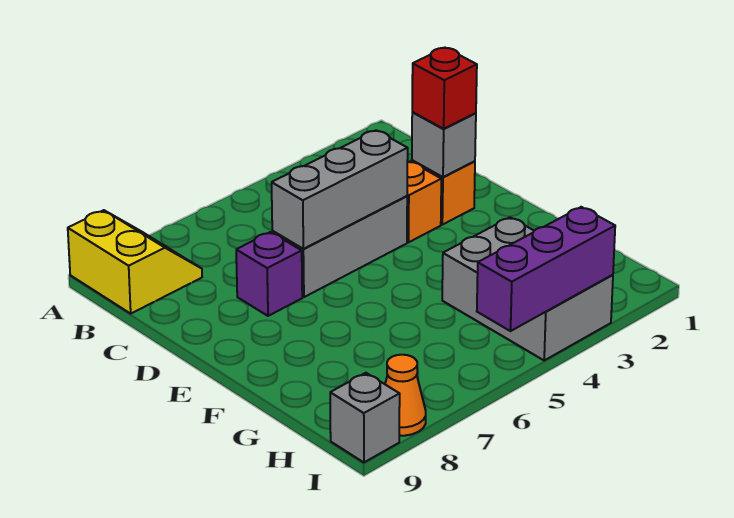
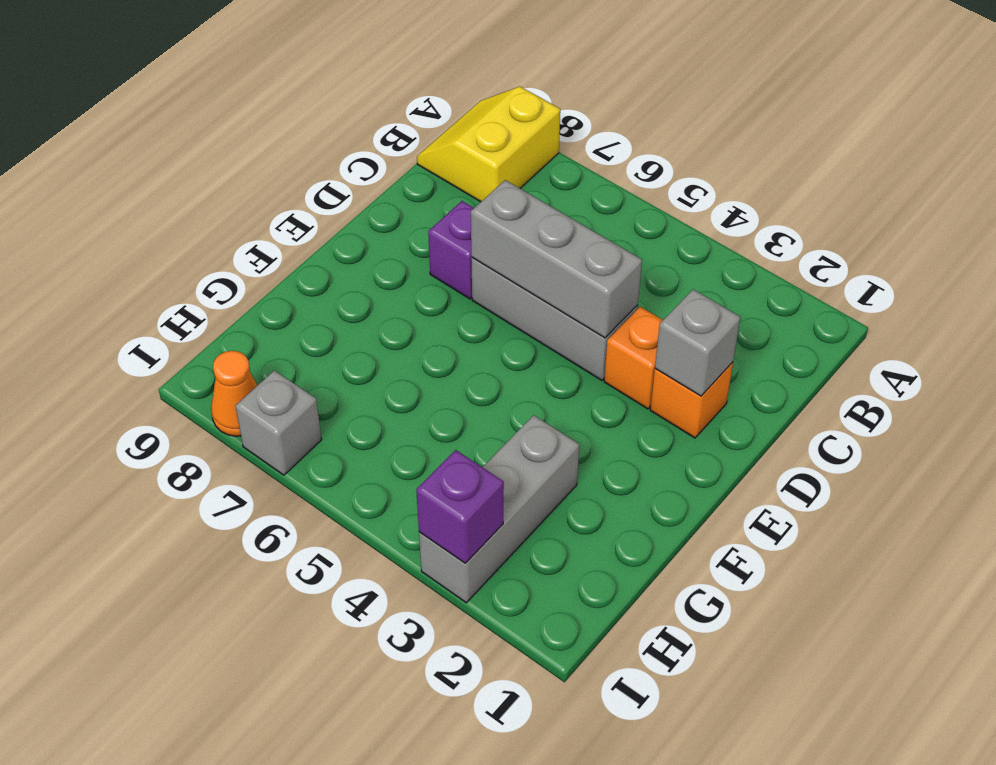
yellow 2x2 slope [68,210,202,314] -> yellow 2x2 slope turned to [417,87,560,202]
red 1x1 brick [412,48,477,129] -> none
grey 2x3 brick [442,217,613,360] -> grey 1x3 brick [419,415,579,603]
purple 1x3 brick [477,207,615,331] -> purple 1x1 brick [416,450,504,563]
grey 1x1 brick [330,373,400,462] -> grey 1x1 brick moved to [235,370,322,475]

